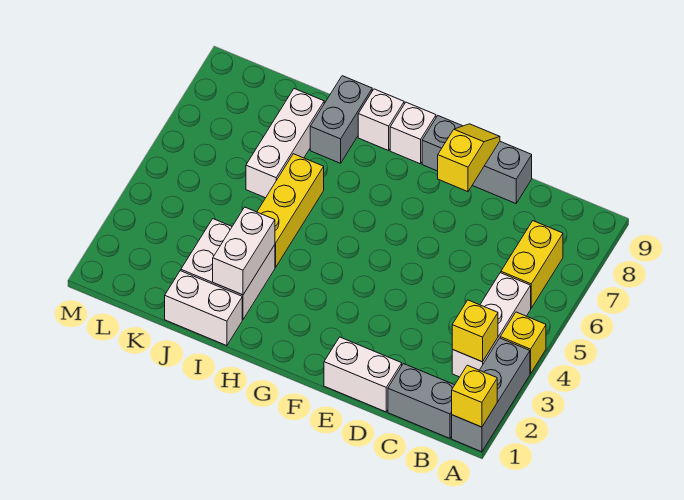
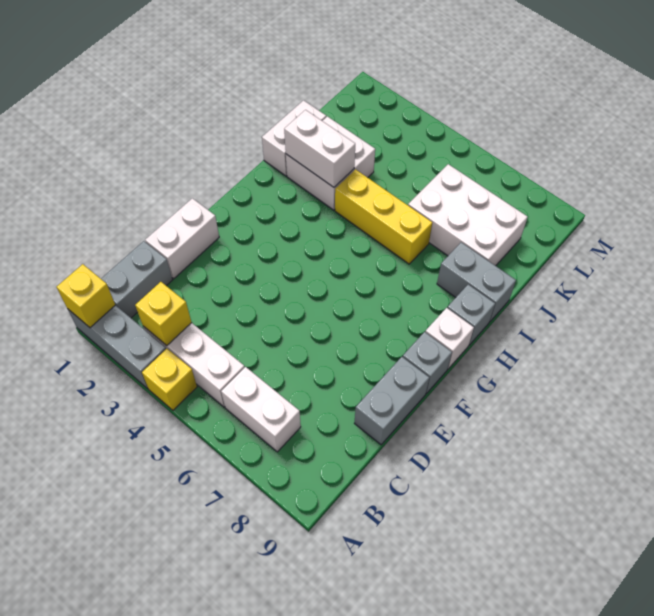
yellow 1x2 brick [501,221,563,308] -> white 1x2 brick [221,367,301,452]
yellow 1x2 slope [438,124,500,192] -> none
white 1x1 brick [358,89,404,151] -> grey 1x1 brick [447,284,495,345]
white 1x3 brick [246,89,324,198] -> white 2x3 brick [408,164,528,266]

